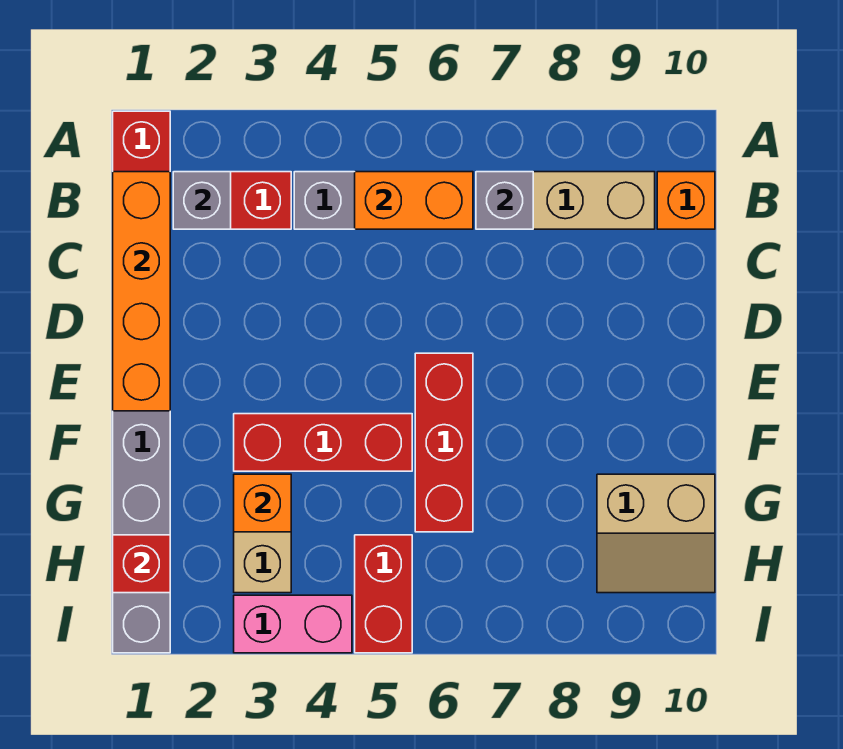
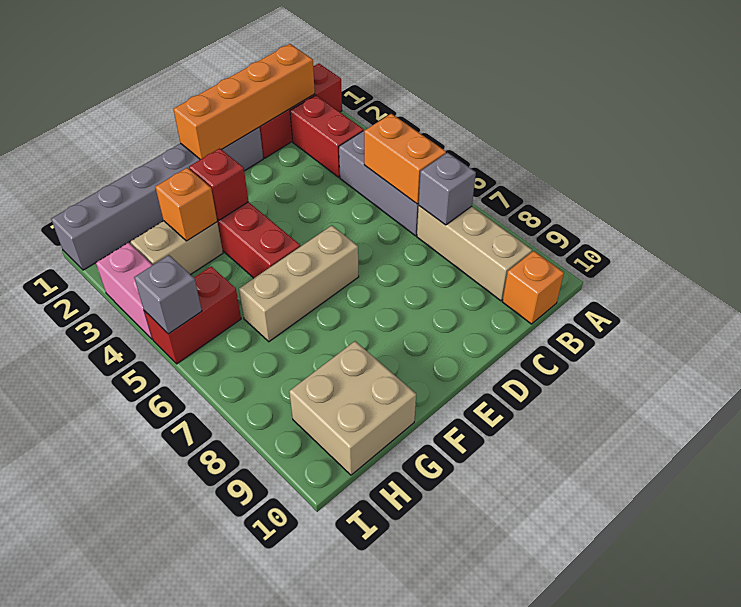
grey 1x1 brick [173,172,231,229] -> grey 1x1 brick moved to [134,255,202,334]
red 1x3 brick [415,353,473,532] -> tan 1x3 brick [239,226,359,342]
tan 2x2 slope [597,474,715,593] -> tan 2x2 brick [289,341,416,475]
red 1x1 brick [113,535,170,593] -> red 1x1 brick moved to [189,148,249,220]

